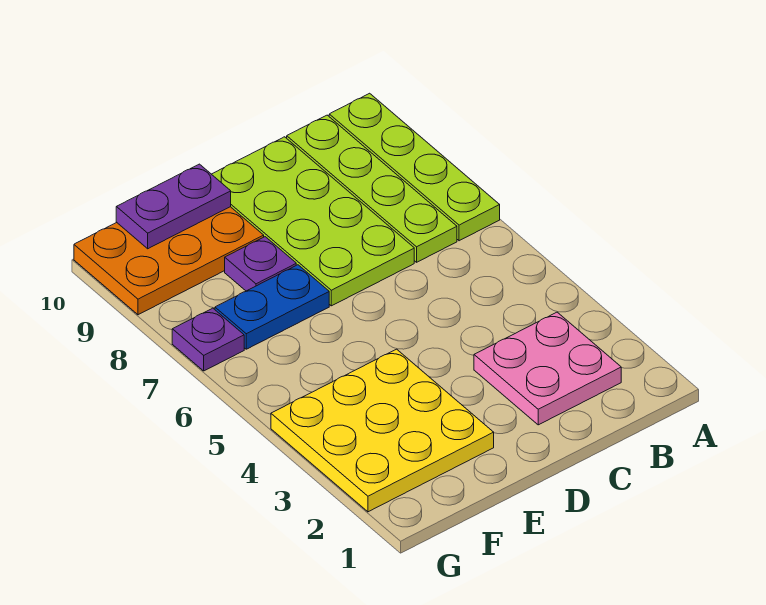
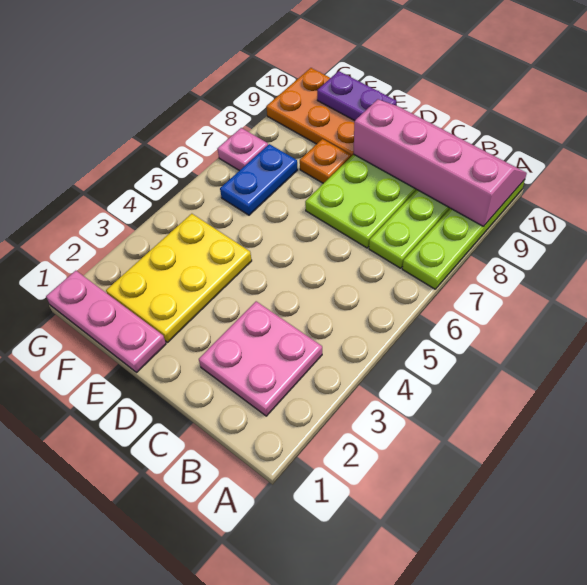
none -> pink 2x4 slope [354,99,527,227]
none -> pink 1x3 plate [46,271,166,372]
yellow 3x3 plate [271,349,494,512] -> yellow 2x3 plate [106,214,252,342]
blue 1x2 plate [215,265,329,349] -> blue 1x2 plate turned to [220,144,298,215]
purple 1x1 plate [225,237,296,291] -> orange 1x1 plate [300,139,351,183]
purple 1x1 plate [172,308,244,371] -> pink 1x1 plate [218,128,268,171]

